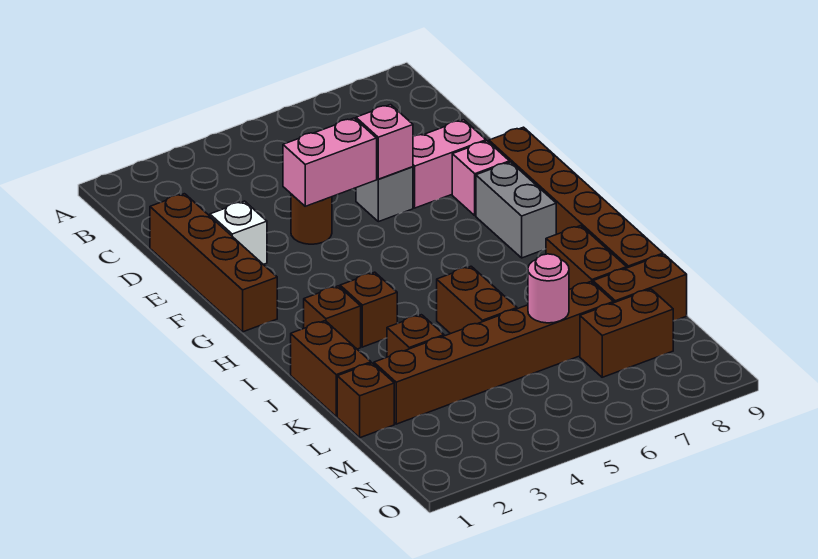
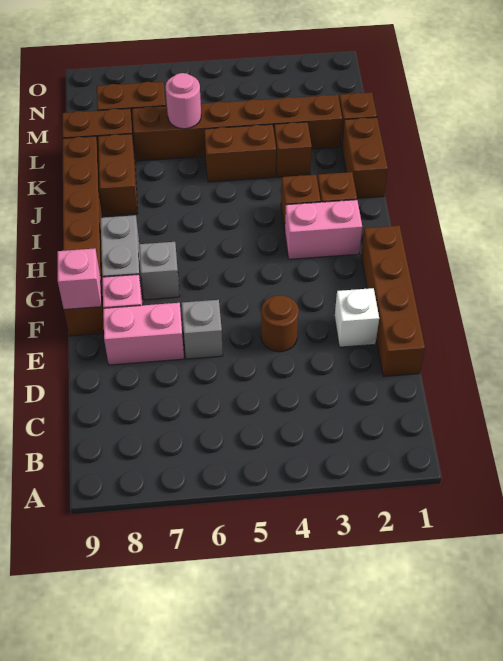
pink 1x2 brick [283,118,377,206] -> pink 1x2 brick moved to [285,200,362,259]
pink 1x1 brick [356,104,413,179] -> pink 1x1 brick moved to [58,248,101,309]
none -> grey 1x1 brick [139,242,180,300]
brown 1x2 brick [437,266,517,334] -> brown 1x2 brick turned to [204,124,276,182]

